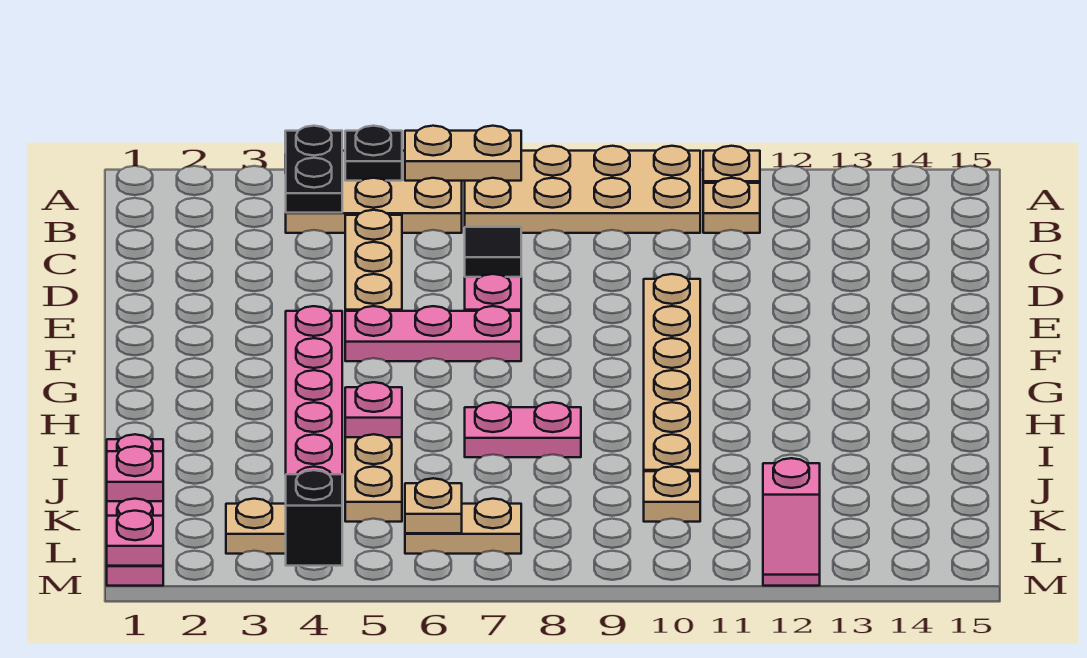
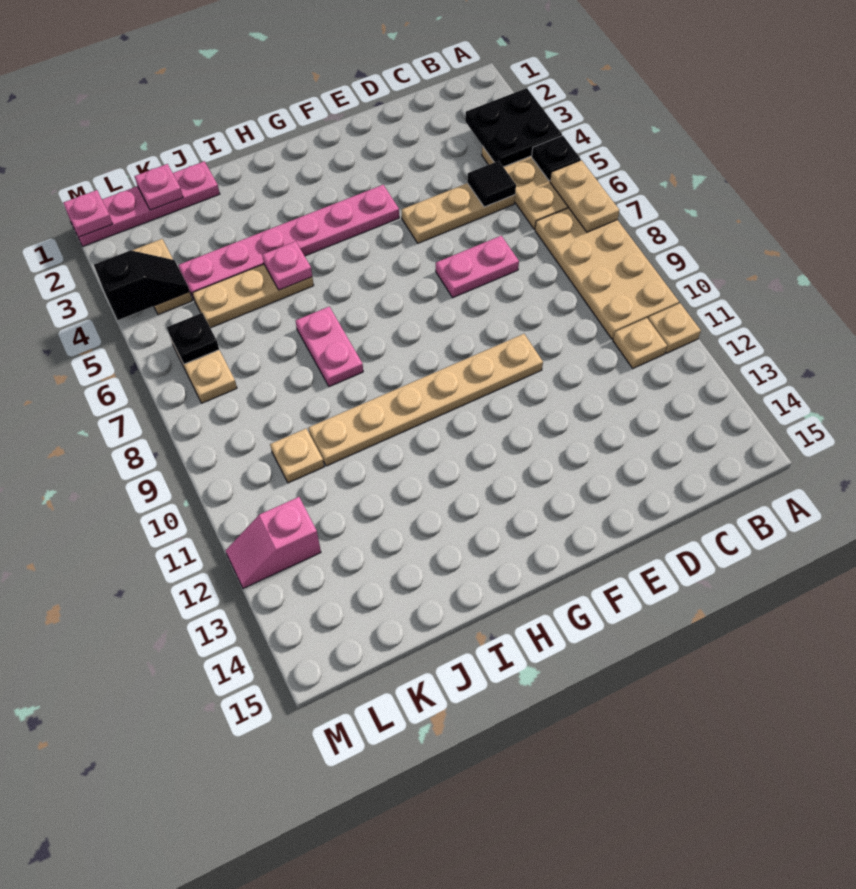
black 1x2 plate [285,126,342,213] -> black 2x2 plate [465,88,562,167]
black 1x1 tile [465,227,521,277] -> black 1x1 tile moved to [467,161,516,207]
pink 1x3 plate [345,306,521,361] -> none
tan 1x1 plate [405,478,462,533] -> black 1x1 plate [167,313,219,364]

